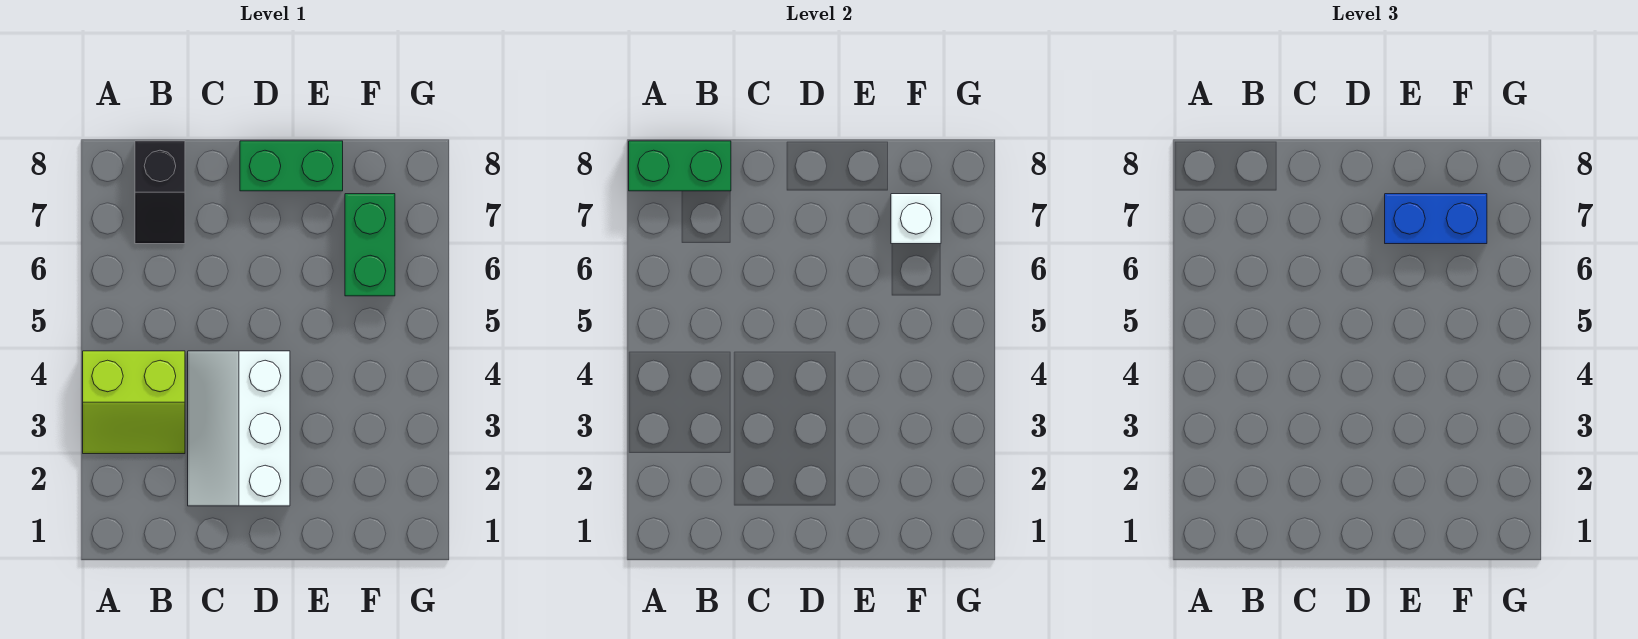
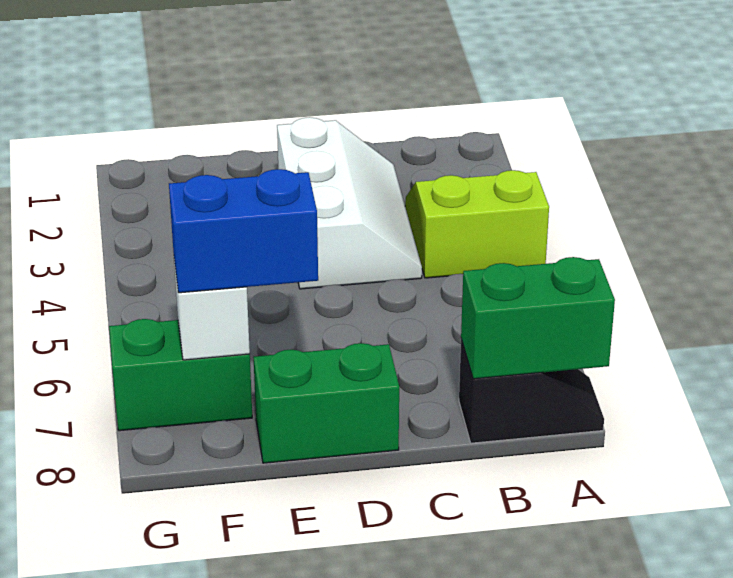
black 1x2 slope [135,141,185,244] -> black 1x2 slope turned to [459,339,604,443]
green 1x2 brick [345,194,395,296] -> green 1x2 brick turned to [109,319,252,431]

